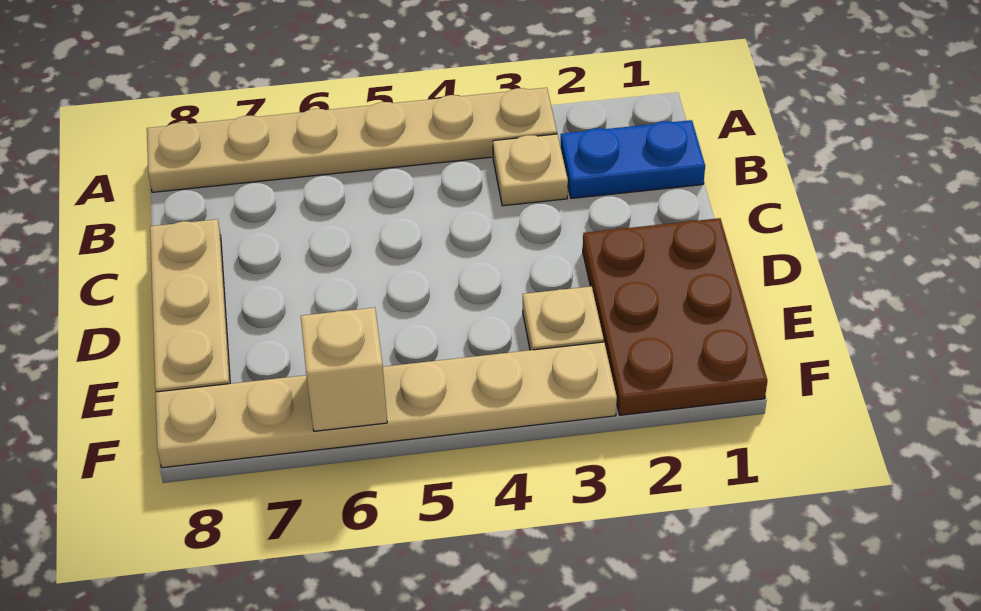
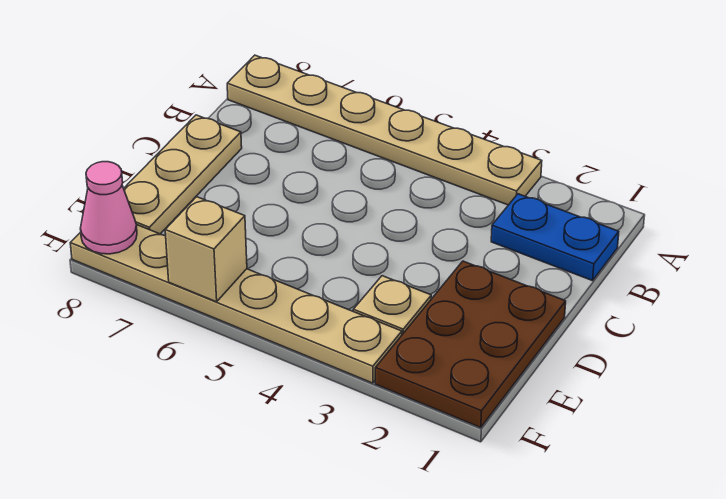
tan 1x1 plate [493,134,568,206] -> none
none -> pink 1x1 cone [80,162,137,254]

